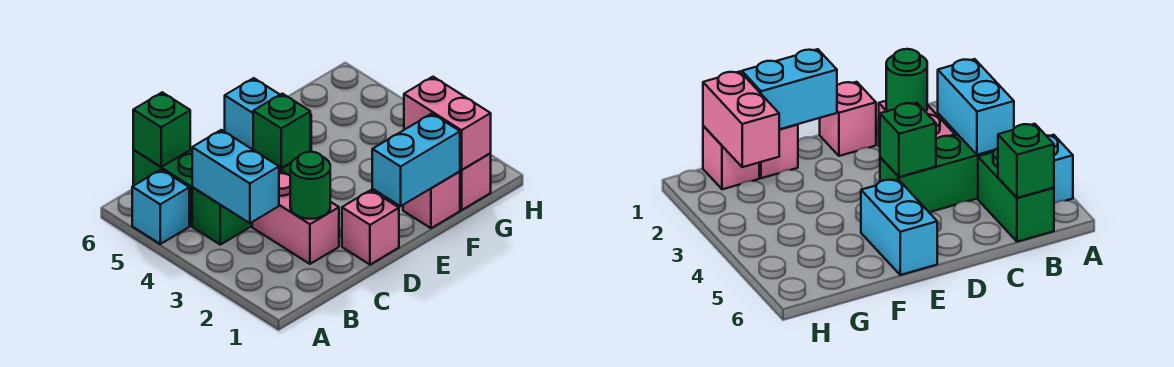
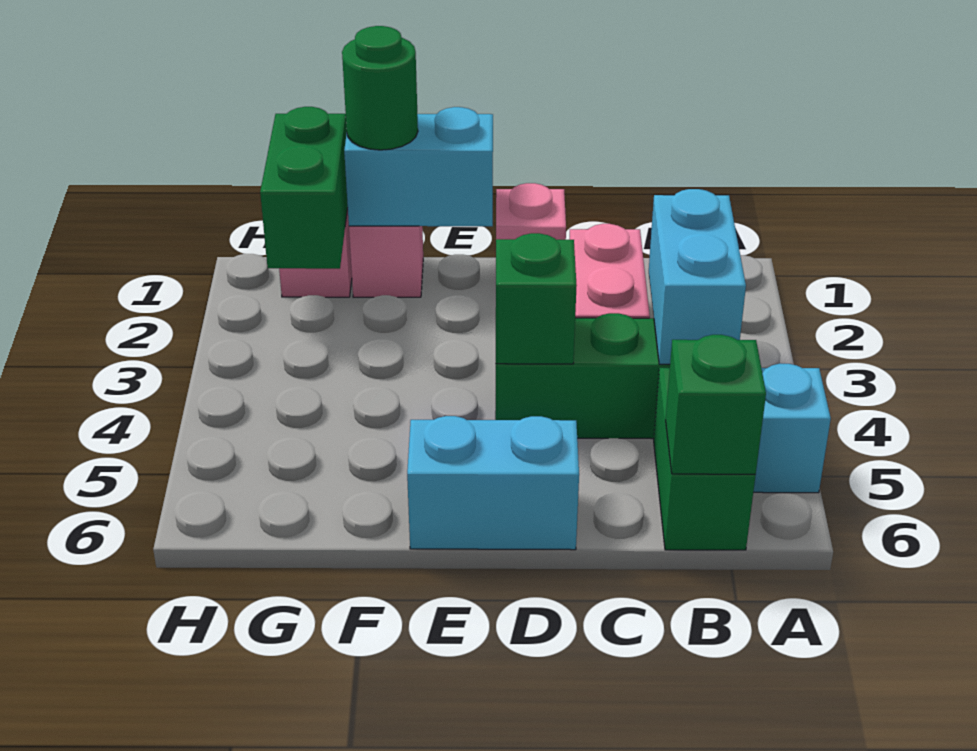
green 1x1 round brick [290,152,330,219] -> green 1x1 round brick moved to [342,26,418,150]
cyan 1x2 brick [225,78,311,152] -> cyan 1x2 brick turned to [407,416,579,550]
pink 1x2 brick [404,77,491,170] -> green 1x2 brick [260,107,348,269]

